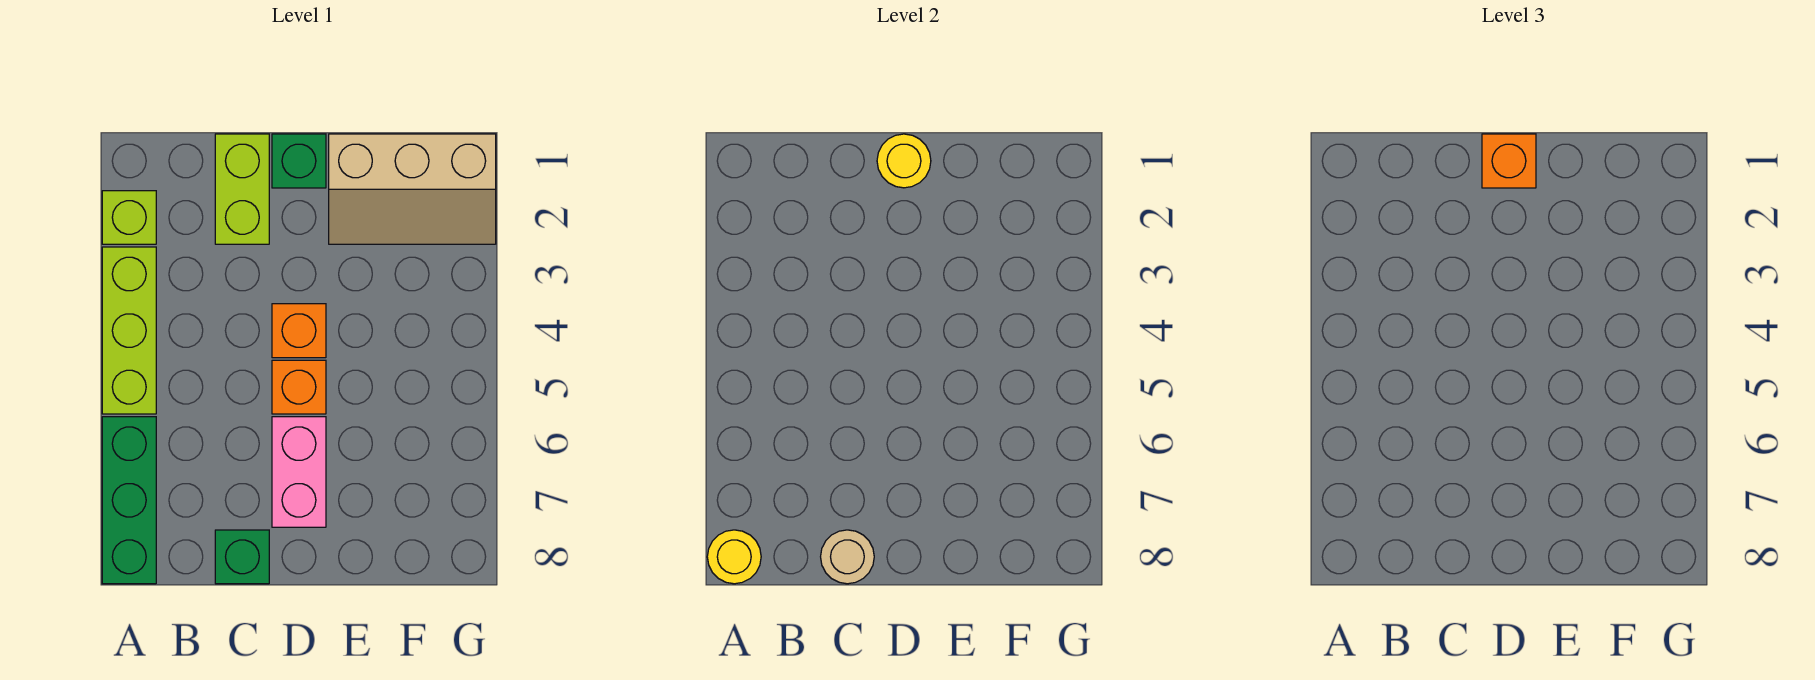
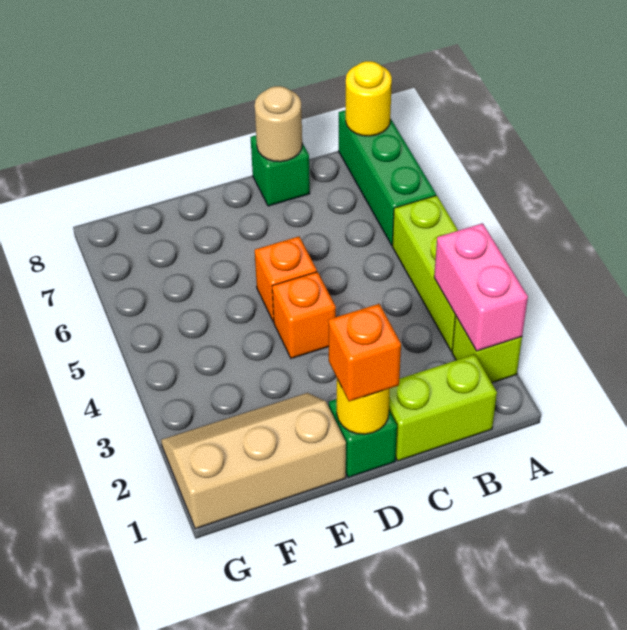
lime 1x2 brick [215,134,269,244] -> lime 1x2 brick turned to [389,354,497,461]
pink 1x2 brick [272,417,326,527] -> pink 1x2 brick moved to [434,223,528,351]

